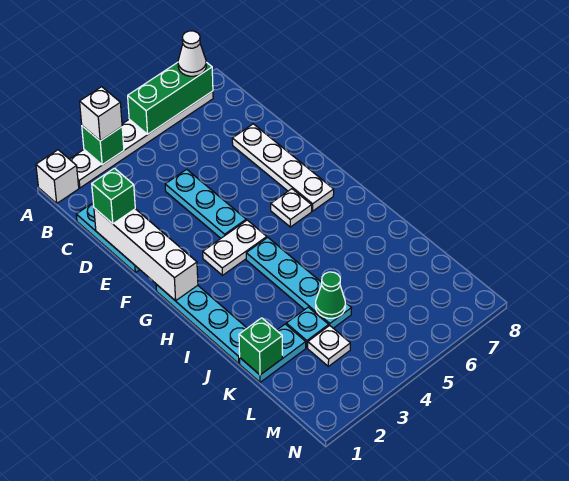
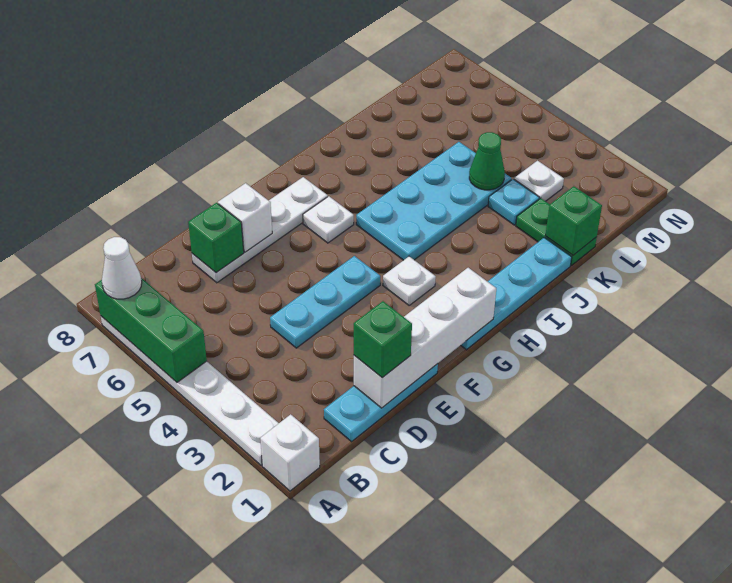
green 1x1 brick [82,126,124,165] -> green 1x1 brick moved to [188,203,244,273]
white 1x1 brick [80,87,122,141] -> white 1x1 brick moved to [218,183,272,252]
white 1x2 plate [203,220,267,275] -> white 1x1 plate [383,257,436,305]
cyan 1x4 plate [246,238,351,328] -> cyan 2x4 plate [356,142,512,260]
cyan 1x2 plate [240,324,306,382] -> green 1x2 plate [516,198,597,265]

